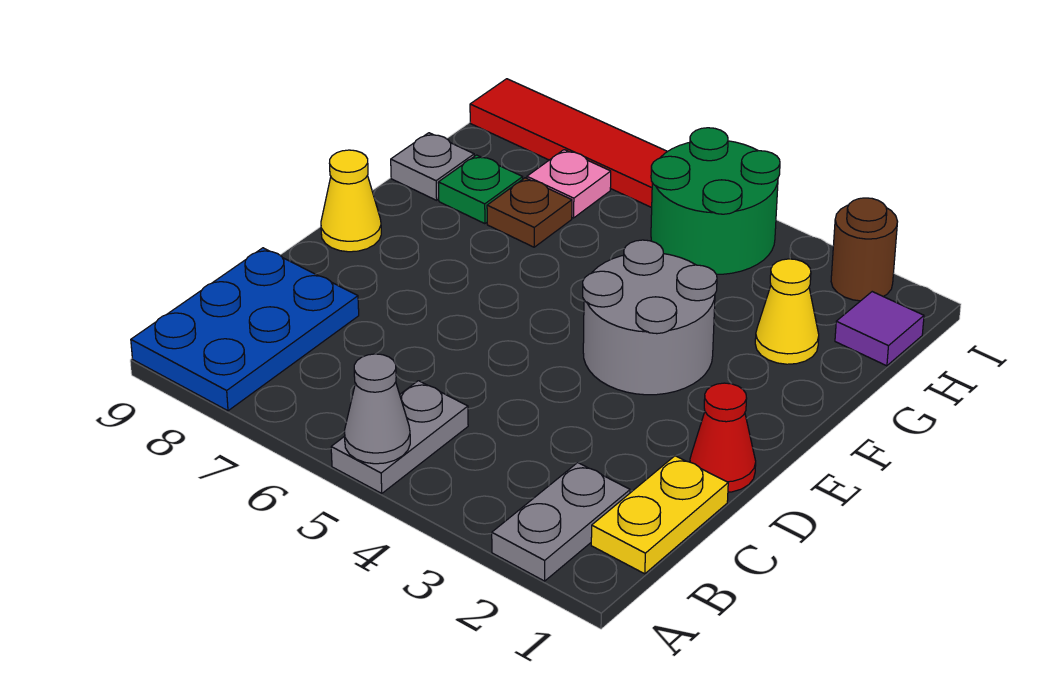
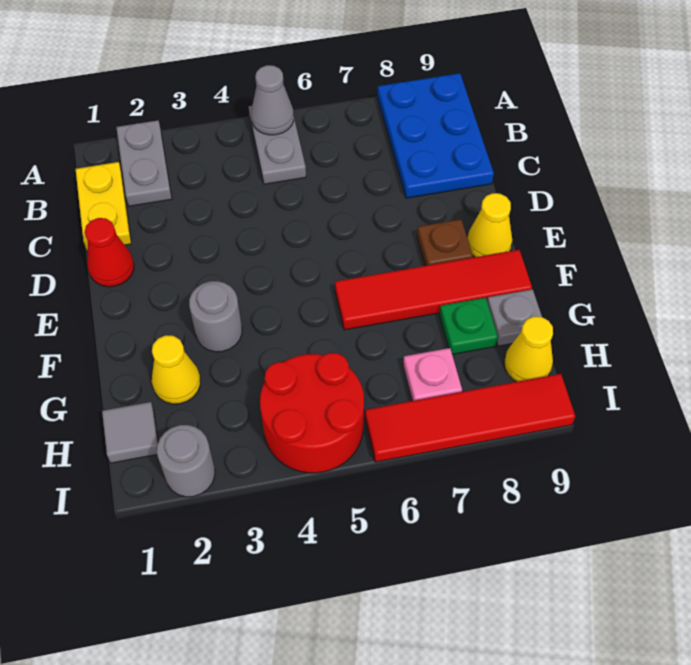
grey 2x2 round brick [583,240,717,395] -> grey 1x1 round brick [189,281,242,352]
none -> red 1x4 tile [335,250,532,330]
brown 1x1 plate [487,178,572,247] -> brown 1x1 plate moved to [417,219,473,266]
purple 1x1 tile [835,292,924,366] -> grey 1x1 tile [102,402,158,463]
green 2x2 round brick [651,128,780,274] -> red 2x2 round brick [260,353,364,473]
none -> yellow 1x1 cone [504,316,553,382]
brown 1x1 round brick [831,198,898,301] -> grey 1x1 round brick [157,425,215,497]

